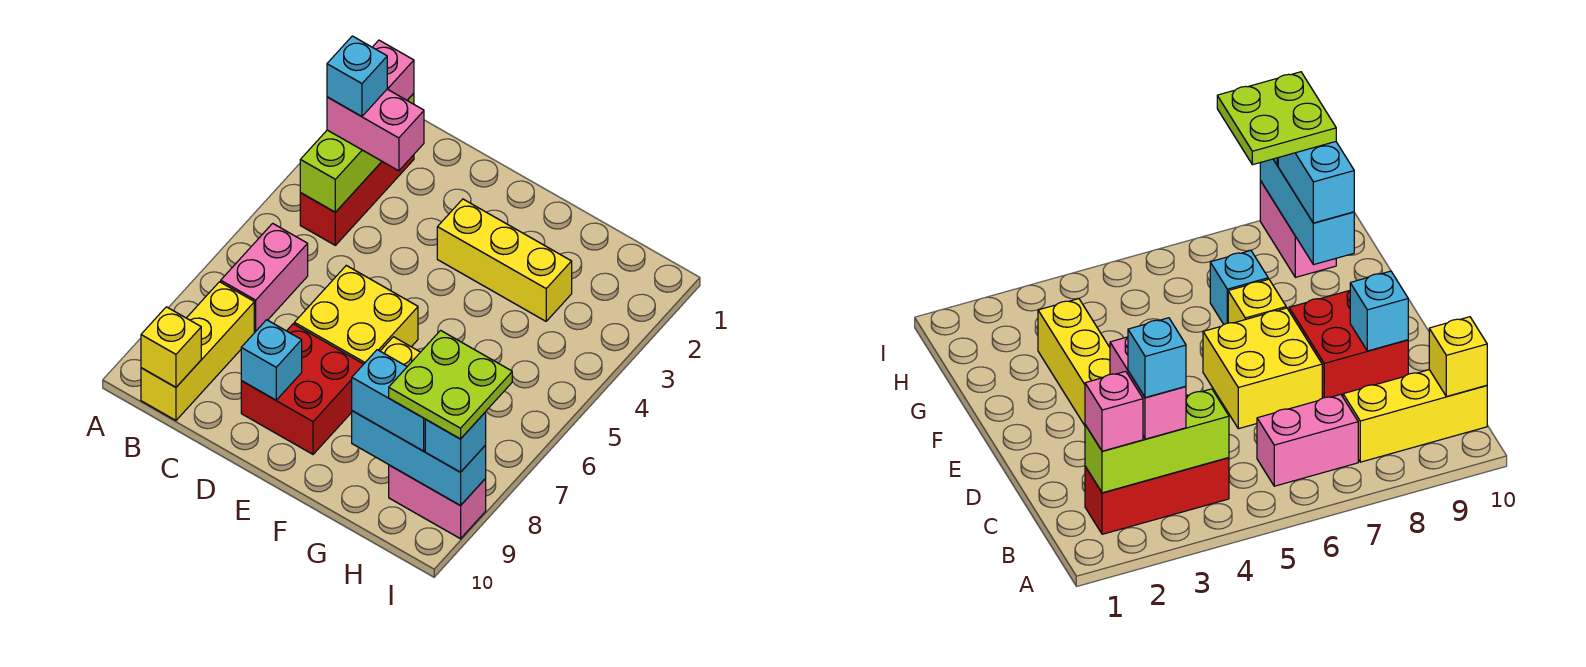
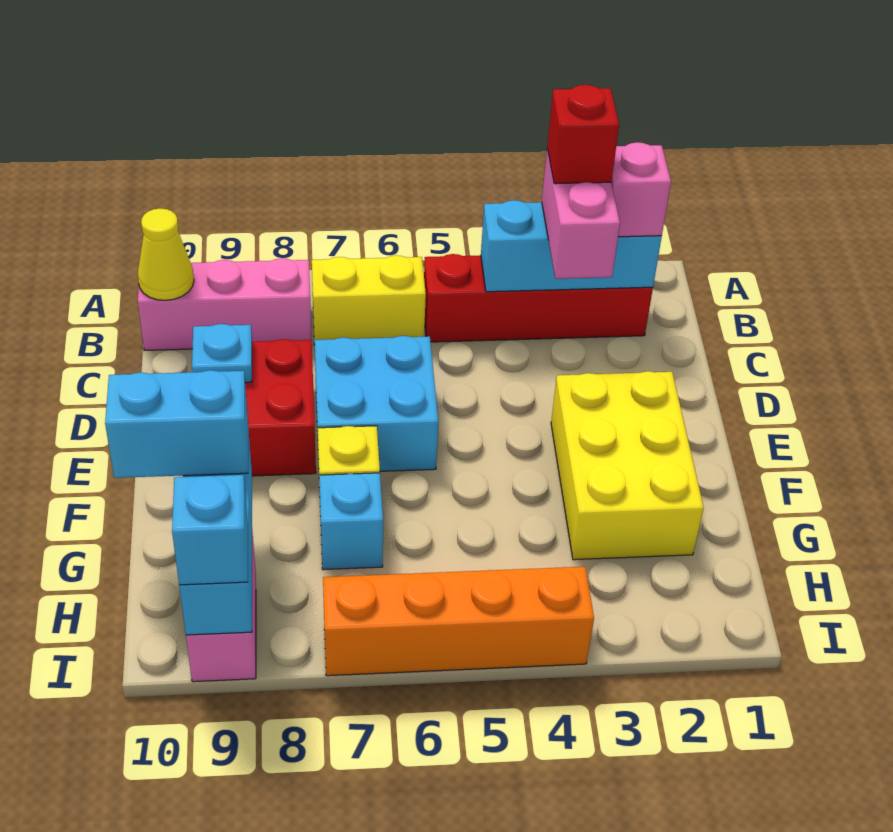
red 1x3 brick [300,155,414,245] -> red 1x4 brick [424,254,653,342]
lime 1x3 brick [300,93,414,212] -> cyan 1x3 brick [481,200,662,292]
cyan 1x1 brick [327,36,387,117] -> red 1x1 brick [547,85,619,184]
pink 1x2 brick [221,223,308,333] -> yellow 1x2 brick [312,255,426,345]
yellow 1x3 brick [141,282,254,420] -> pink 1x3 brick [138,258,312,350]
yellow 1x1 brick [141,307,201,387] -> yellow 1x1 cone [138,208,194,300]
yellow 2x2 brick [294,266,418,364] -> cyan 2x2 brick [315,336,438,471]
cyan 1x1 brick [241,320,302,400] -> cyan 1x1 plate [192,324,252,382]
yellow 1x3 brick [437,199,572,321] -> yellow 2x3 brick [551,371,704,560]
cyan 1x2 brick [352,350,426,451] -> cyan 1x2 brick turned to [105,370,248,478]
lime 2x2 plate [389,330,512,439] -> none
none -> orange 1x4 brick [323,567,594,676]

